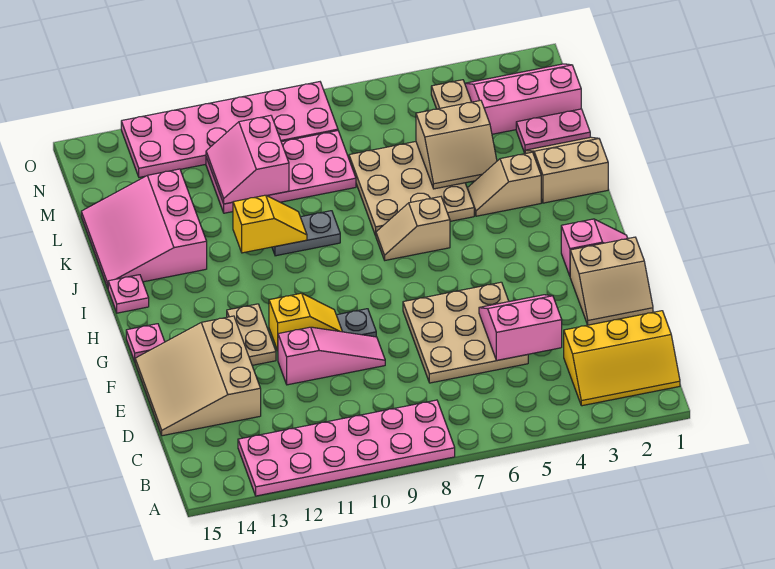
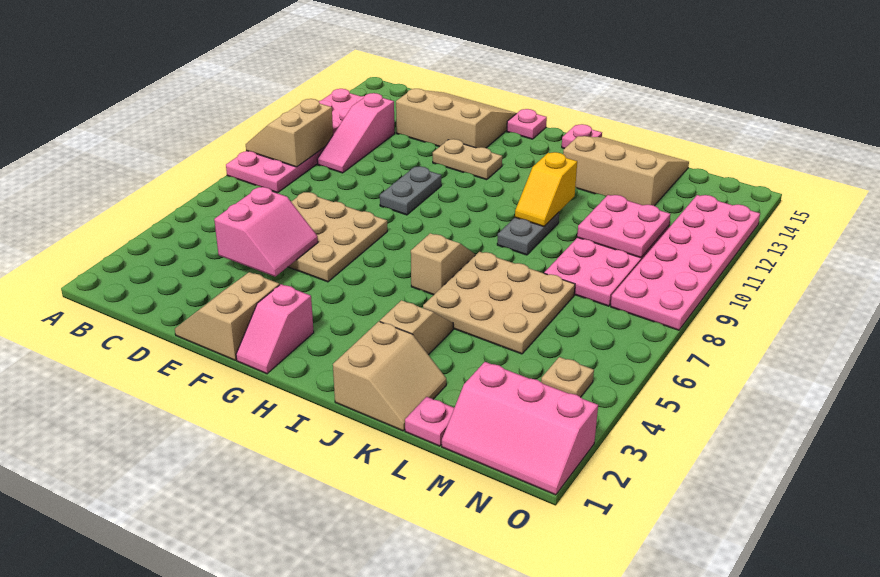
yellow 2x3 slope [564,311,680,406] -> none
pink 1x3 slope [278,327,385,385] -> pink 1x3 slope moved to [317,93,395,173]
yellow 1x2 slope [269,293,342,350] -> none
pink 3x3 slope [81,169,207,288] -> tan 3x3 slope [563,136,689,206]
tan 2x2 slope [416,100,497,189] -> tan 2x2 slope moved to [246,99,333,167]
pink 1x2 plate [516,109,590,153] -> pink 1x1 plate [405,397,454,446]
pink 2x2 slope [206,115,289,204] -> pink 2x2 plate [577,195,670,258]
pink 2x3 slope [465,64,581,134] -> pink 2x3 slope turned to [442,362,598,495]

